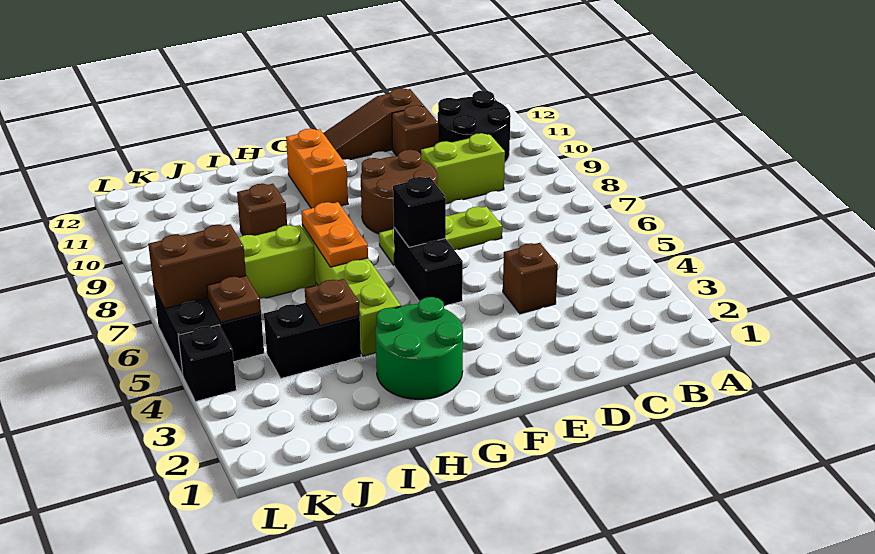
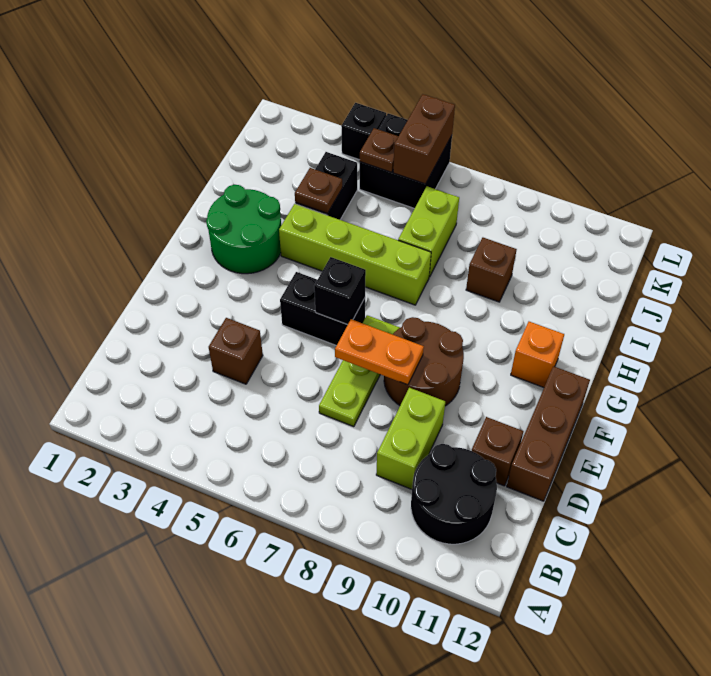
brown 1x3 slope [323,88,424,160] -> brown 1x3 brick [507,366,590,501]
orange 1x2 brick [286,129,348,208] -> orange 1x1 brick [511,322,564,387]
orange 1x2 plate [301,202,368,267] -> orange 1x2 plate moved to [335,319,424,385]

